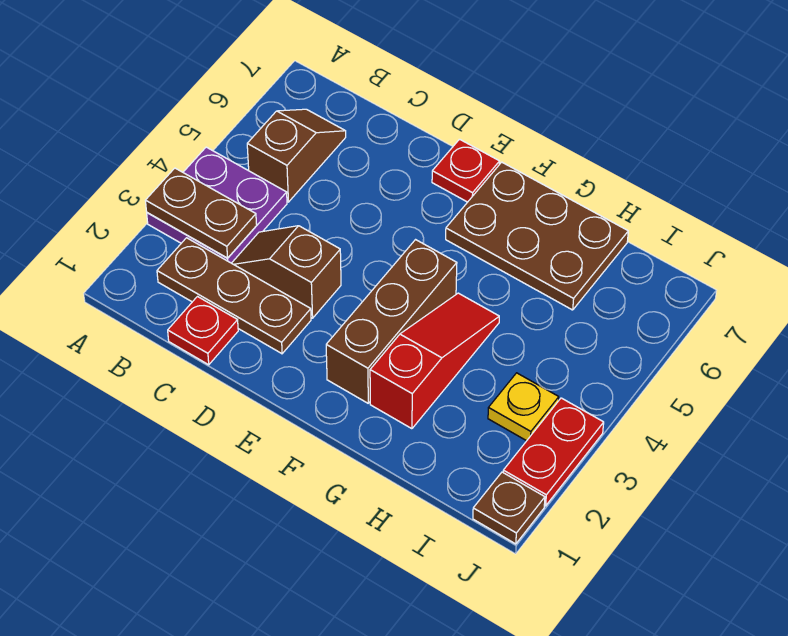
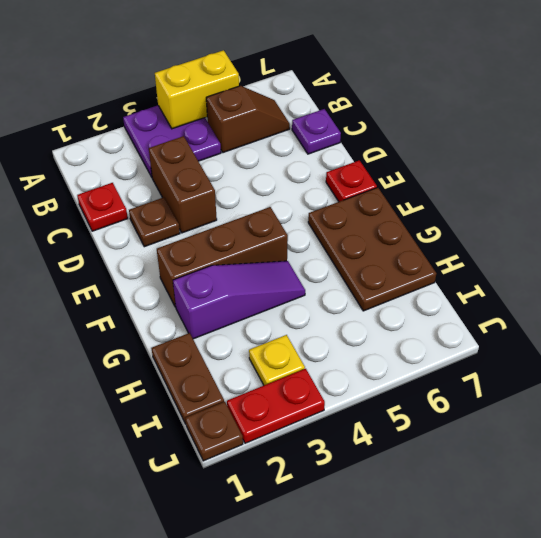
brown 1x2 plate [145,168,257,258] -> brown 1x2 plate moved to [152,333,224,424]
none -> yellow 1x2 brick [155,50,239,129]
brown 1x3 plate [157,238,311,354] -> brown 1x1 plate [129,197,180,247]
brown 1x2 slope [232,226,341,318] -> brown 1x2 brick [149,136,217,233]
none -> purple 1x1 plate [292,109,341,154]
red 1x3 slope [370,293,499,429] -> purple 1x3 slope [173,261,305,339]

